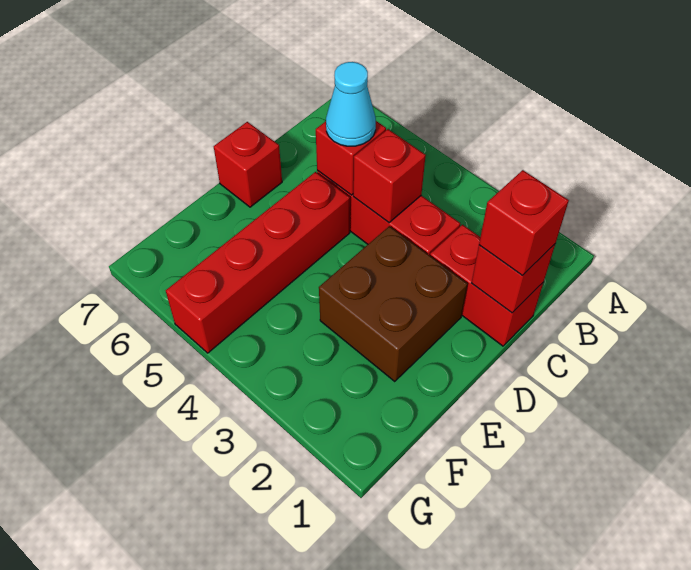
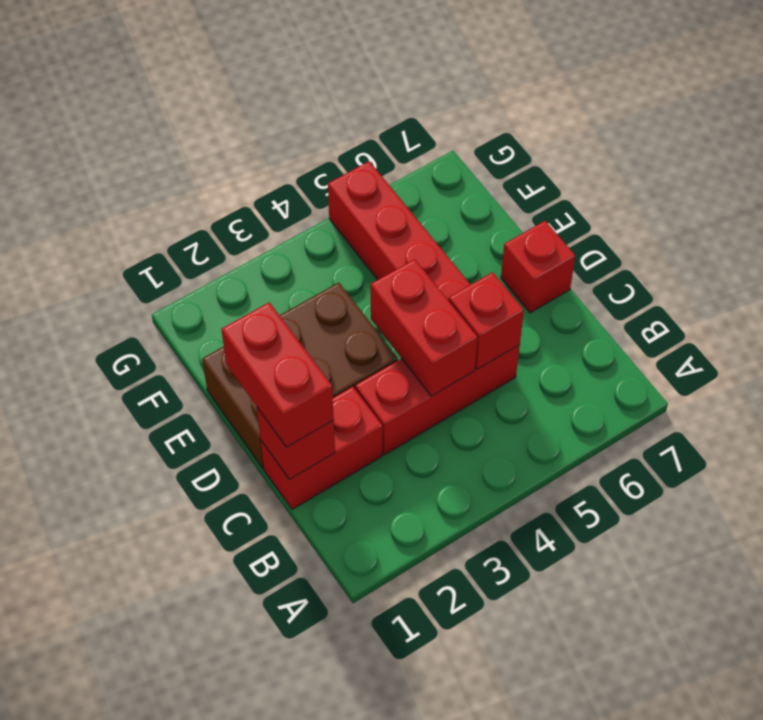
red 1x1 brick [479,170,569,275] -> red 1x2 brick [221,302,334,447]
red 1x1 brick [353,129,426,223] -> red 1x2 brick [371,259,478,396]
cyan 1x1 cone [326,62,376,146] -> none
brown 2x2 brick [319,226,468,381] -> brown 2x3 brick [202,283,398,468]

